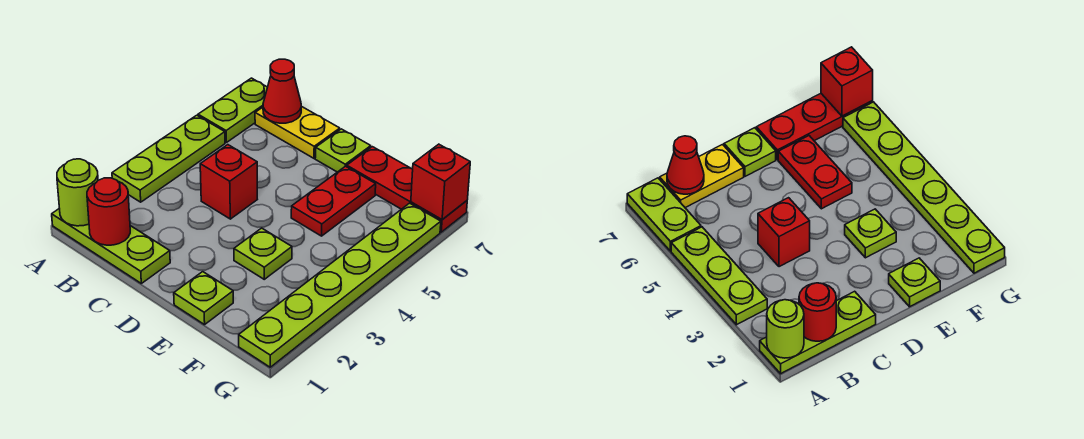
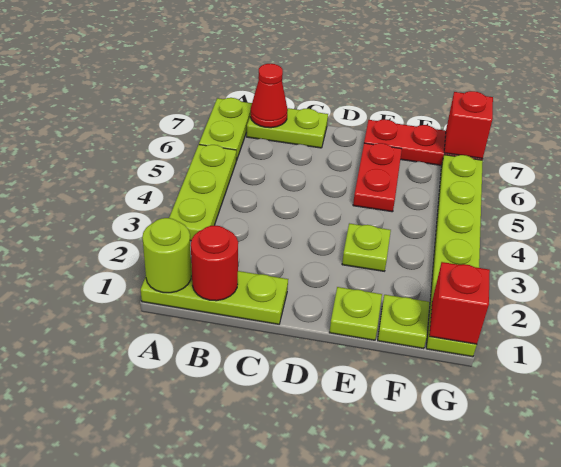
yellow 1x2 plate [255,106,340,158] -> lime 1x2 plate [247,108,328,148]
red 1x1 brick [200,145,257,219] -> red 1x1 brick moved to [429,262,490,344]
lime 1x1 plate [315,129,371,172] -> lime 1x1 plate moved to [378,295,430,349]

